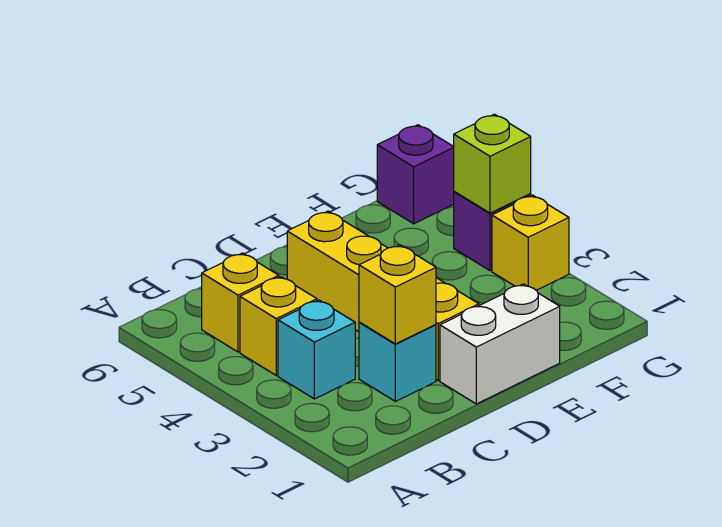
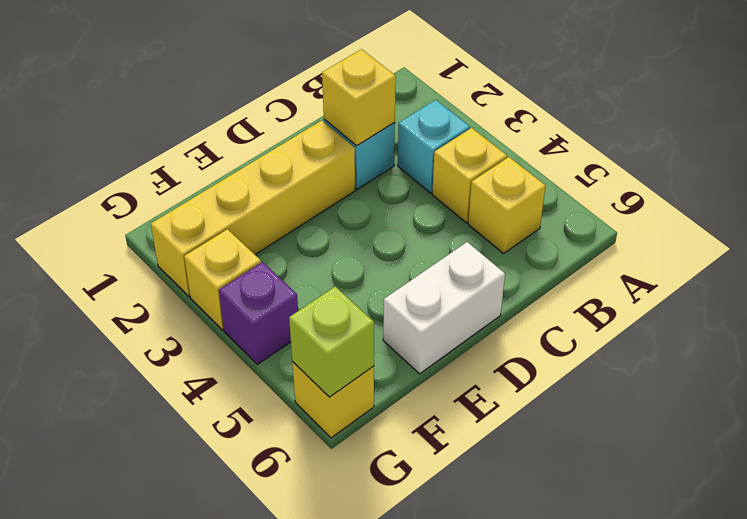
white 1x2 brick [440,284,560,404] -> white 1x2 brick moved to [383,242,505,374]
yellow 1x4 brick [287,211,479,380] -> yellow 1x4 brick turned to [151,120,355,296]
lime 1x1 brick [454,114,531,213] -> lime 1x1 brick moved to [289,287,374,397]
purple 1x1 brick [377,125,454,224] -> yellow 1x1 brick [292,362,374,438]

